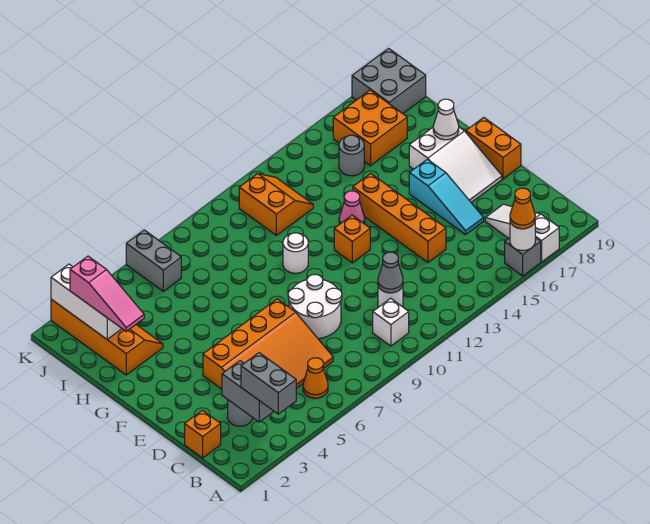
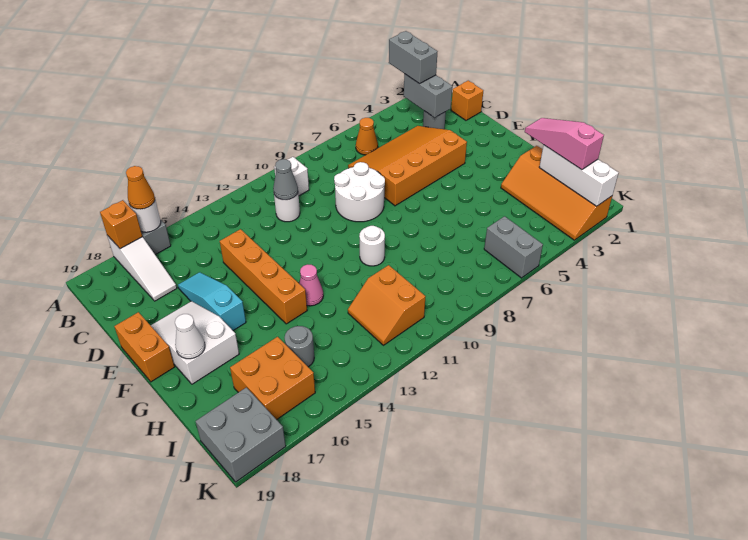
orange 1x1 brick [334,215,370,263] -> orange 1x1 brick moved to [100,200,142,249]

